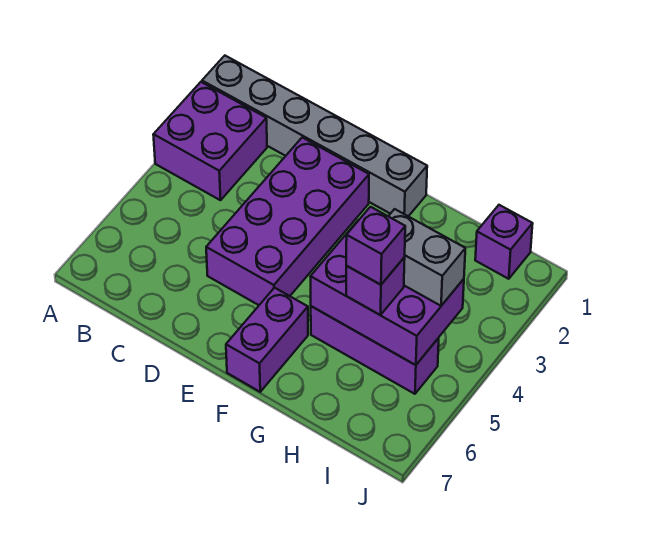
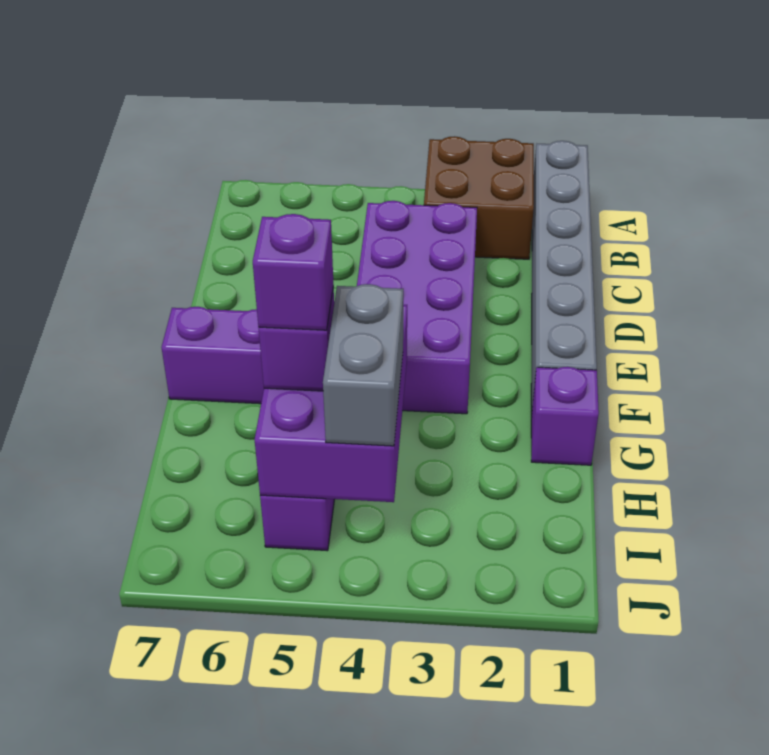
purple 2x2 brick [153,82,267,200] -> brown 2x2 brick [424,136,534,259]
purple 2x4 brick [206,138,369,305] -> purple 2x4 brick turned to [357,201,477,414]
purple 1x1 brick [475,205,533,279] -> purple 1x1 brick moved to [531,367,599,465]

